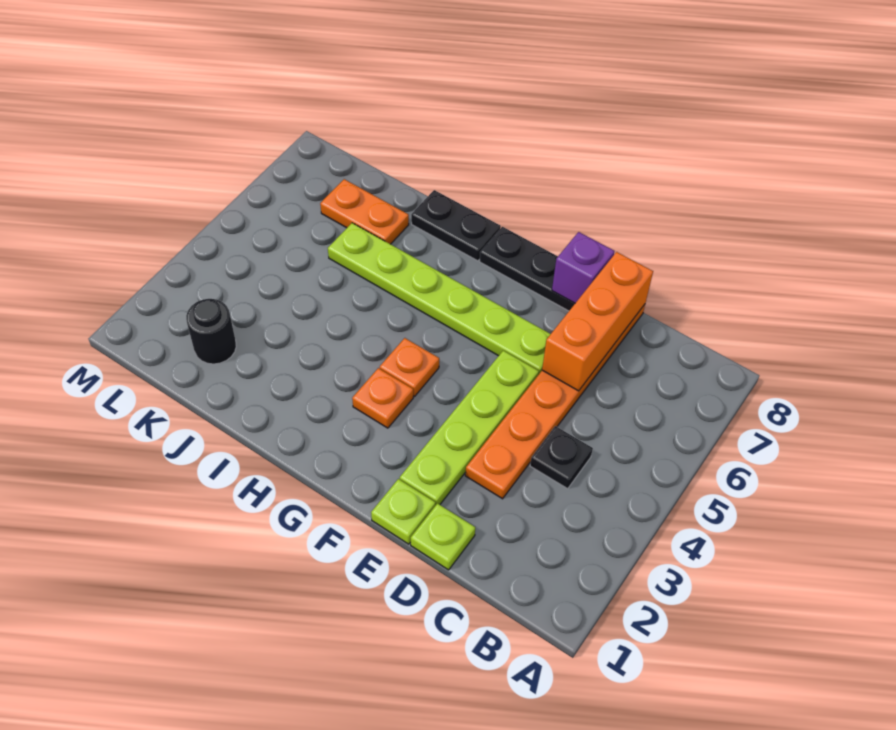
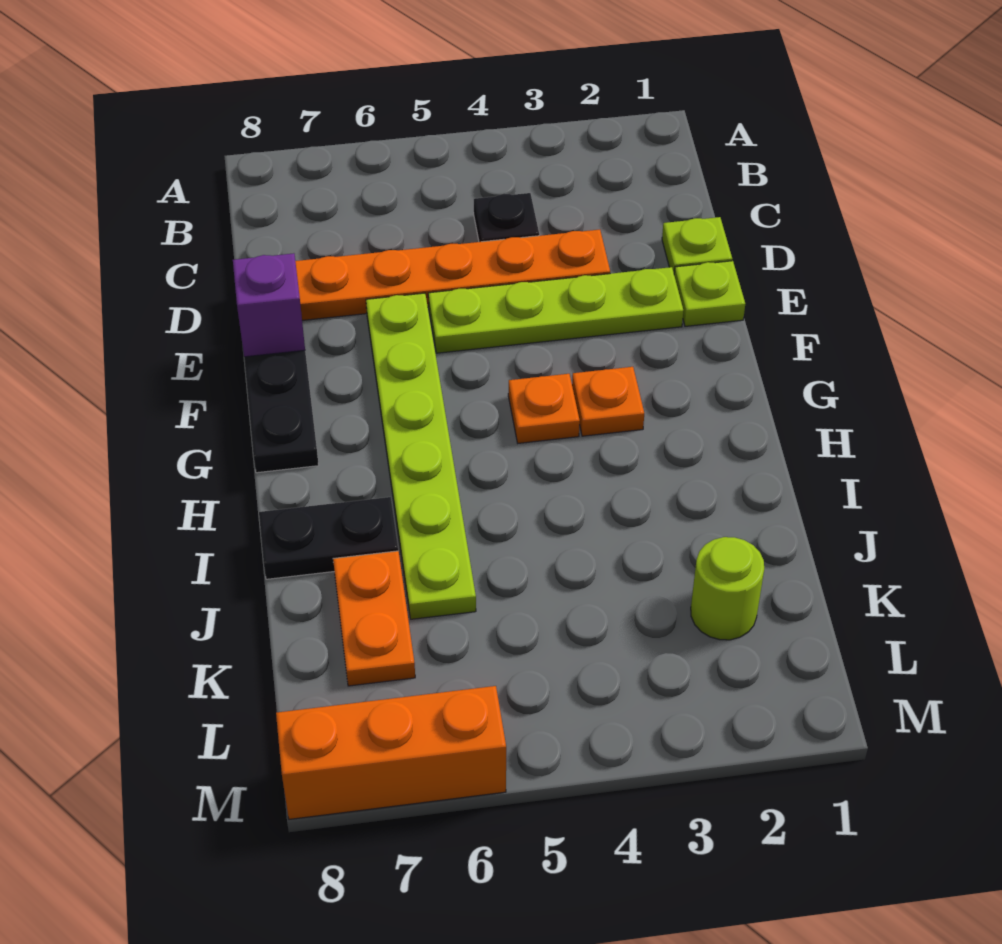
orange 1x3 brick [542,252,653,391] -> orange 1x3 brick moved to [276,686,506,819]
black 1x2 plate [411,190,501,261] -> black 1x2 plate turned to [259,497,398,579]
black 1x1 round brick [186,299,236,364] -> lime 1x1 round brick [691,537,764,640]

